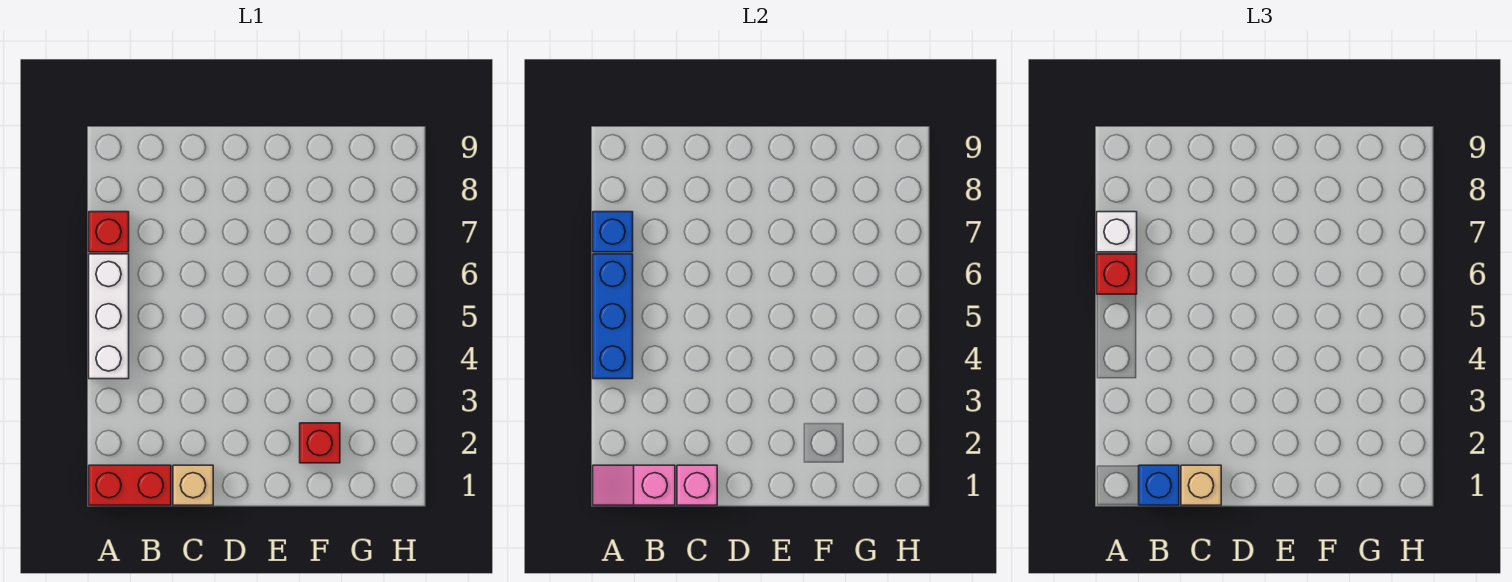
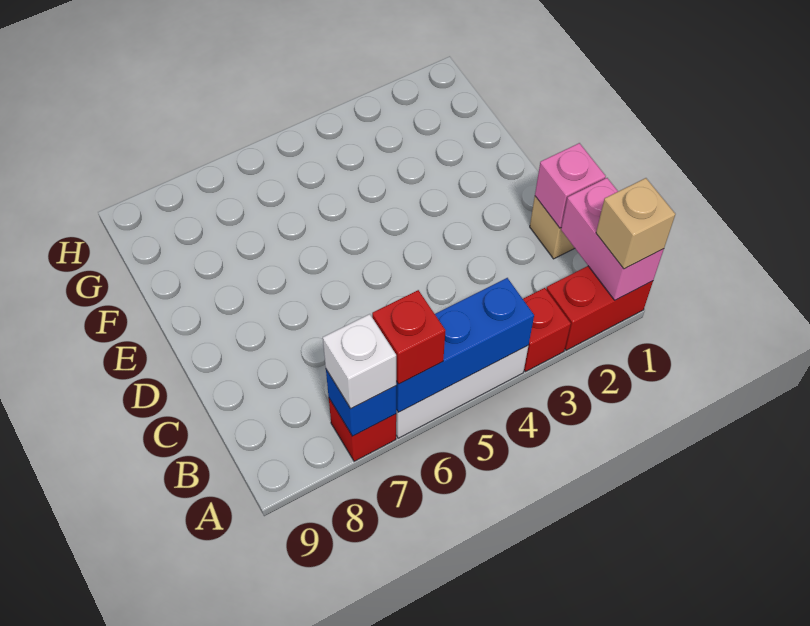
red 1x2 brick [89,465,171,505] -> red 1x2 brick turned to [546,266,653,350]
pink 1x2 slope [593,465,675,505] -> pink 1x2 brick [561,178,664,300]
blue 1x1 brick [1139,465,1179,505] -> none
tan 1x1 brick [1181,465,1221,505] -> tan 1x1 brick moved to [596,178,675,269]
red 1x1 brick [300,423,340,463] -> red 1x1 brick moved to [523,288,571,372]

